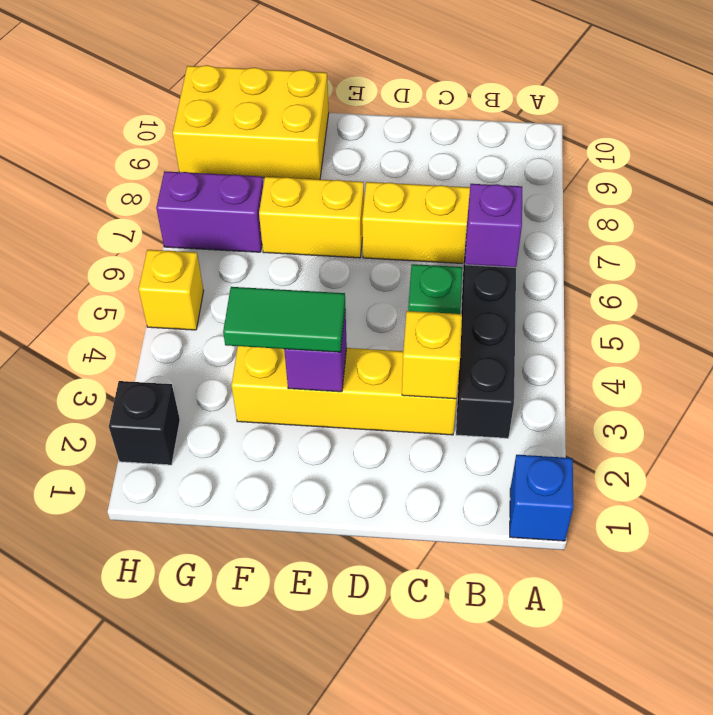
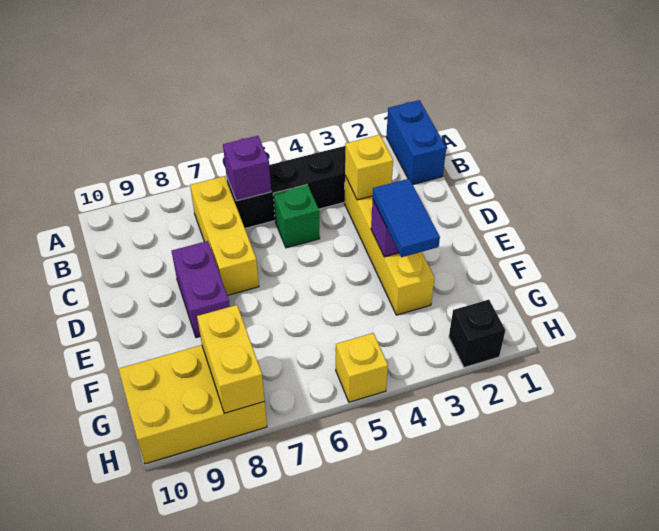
blue 1x1 brick [510,455,573,541] -> blue 1x2 brick [386,100,446,184]
green 1x2 tile [223,287,345,352] -> blue 1x2 tile [373,179,440,257]
yellow 1x2 brick [259,177,364,258] -> yellow 1x2 brick moved to [197,305,265,413]
yellow 2x3 brick [173,65,329,179] -> yellow 2x3 brick turned to [119,345,267,464]
purple 1x2 brick [156,171,263,252] -> purple 1x2 brick moved to [172,241,230,338]

